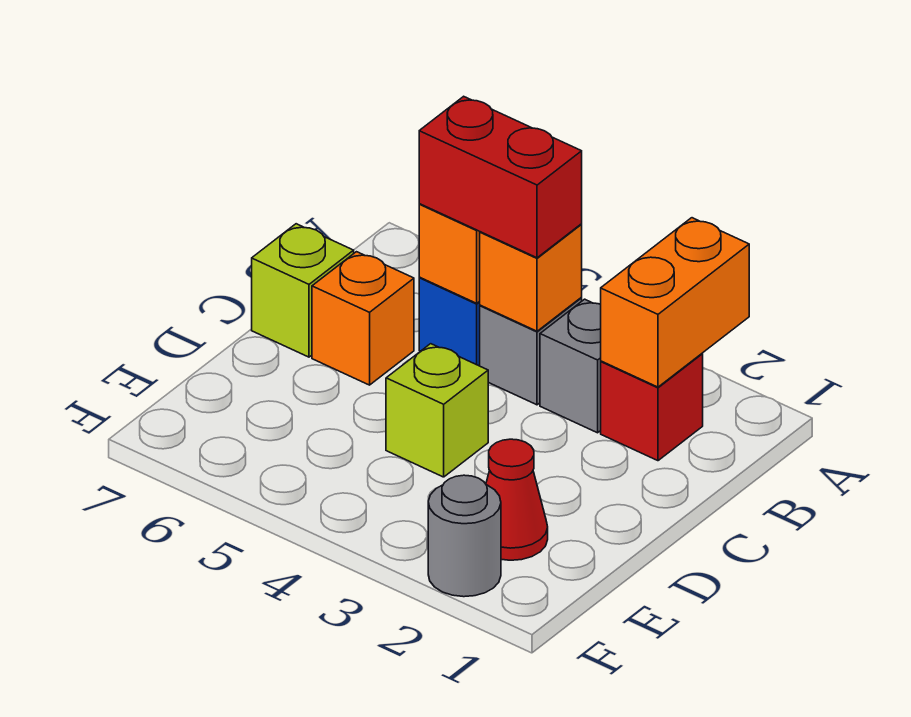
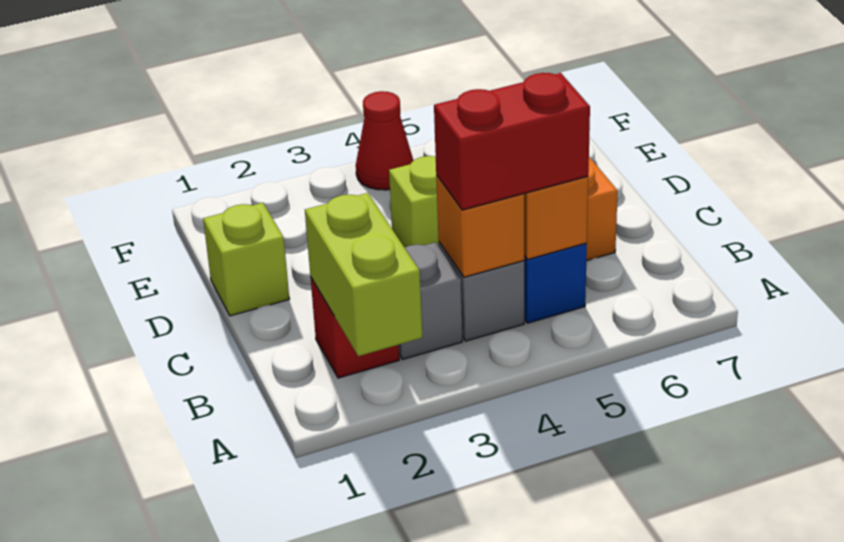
orange 1x2 brick [601,218,749,387] -> lime 1x2 brick [305,193,423,356]
lime 1x1 brick [252,224,354,357] -> lime 1x1 brick moved to [203,203,289,316]
red 1x1 cone [486,439,548,560] -> red 1x1 cone moved to [356,91,414,190]
grey 1x1 round brick [428,475,501,597] -> none

